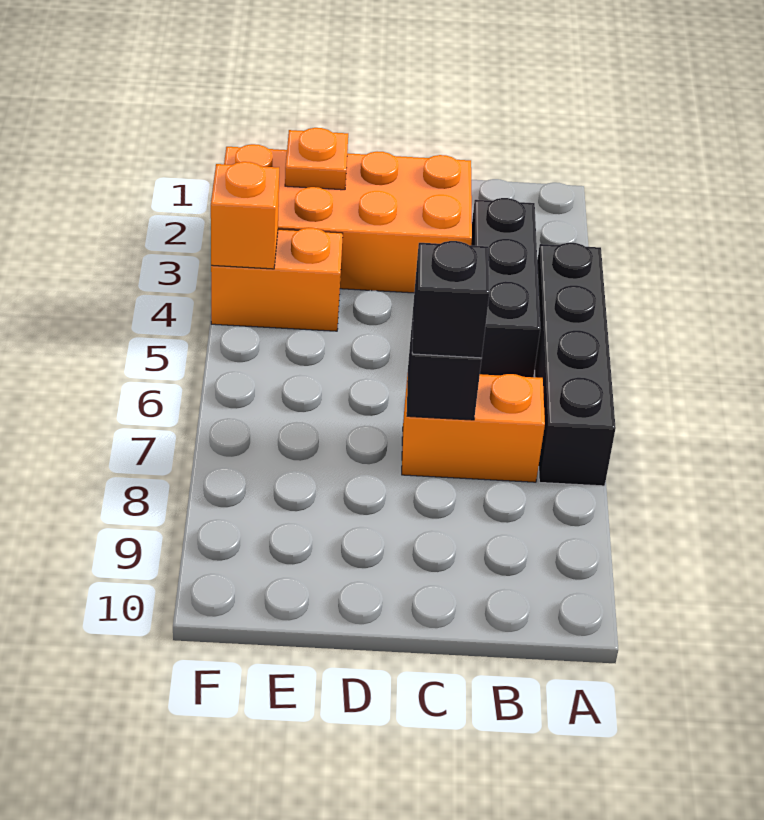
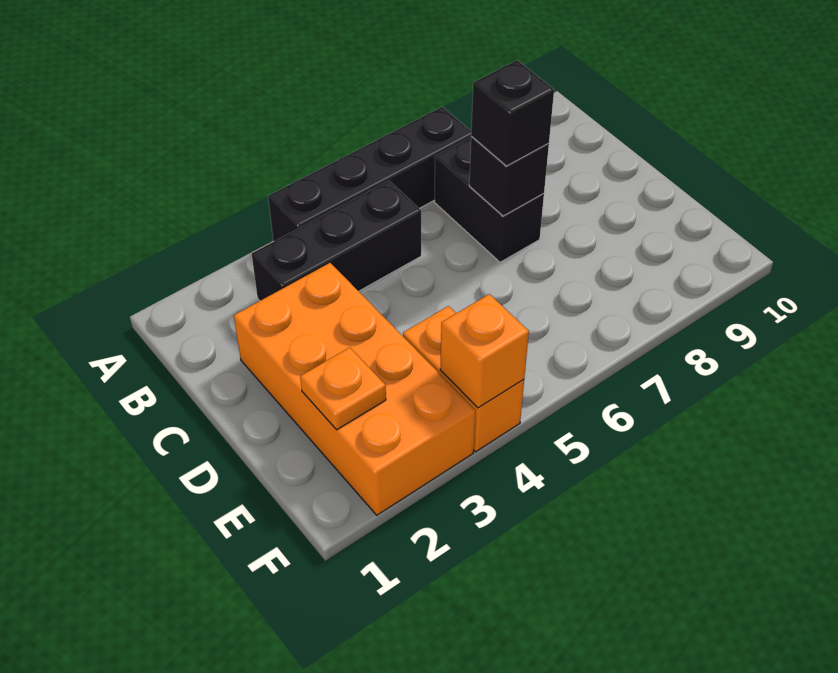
orange 1x2 brick [402,373,545,482] -> black 1x2 brick [434,138,544,262]

